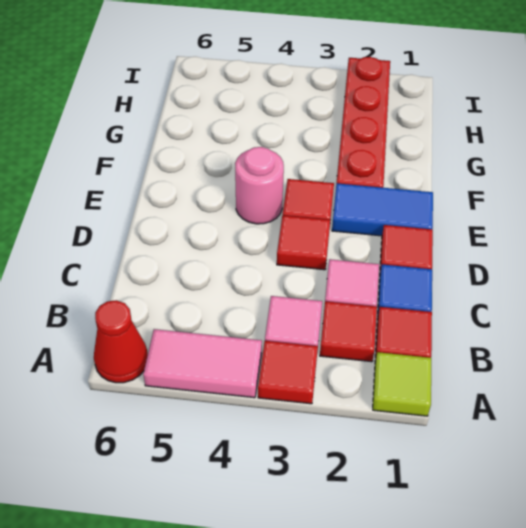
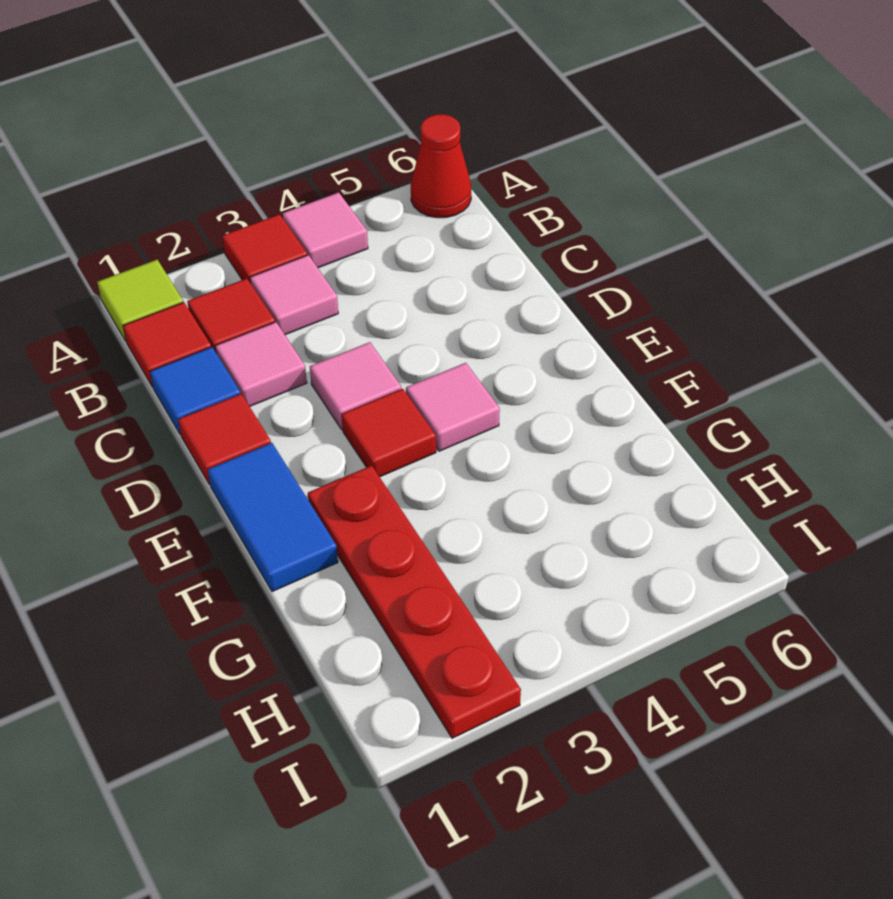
pink 1x2 tile [143,329,262,398] -> pink 1x1 tile [283,192,368,268]
red 1x1 tile [277,215,330,270] -> pink 1x1 tile [310,342,401,429]
blue 1x2 tile [332,183,433,236] -> blue 1x2 tile turned to [208,443,338,592]
pink 1x1 round brick [235,147,284,224] -> pink 1x1 tile [406,363,500,451]

